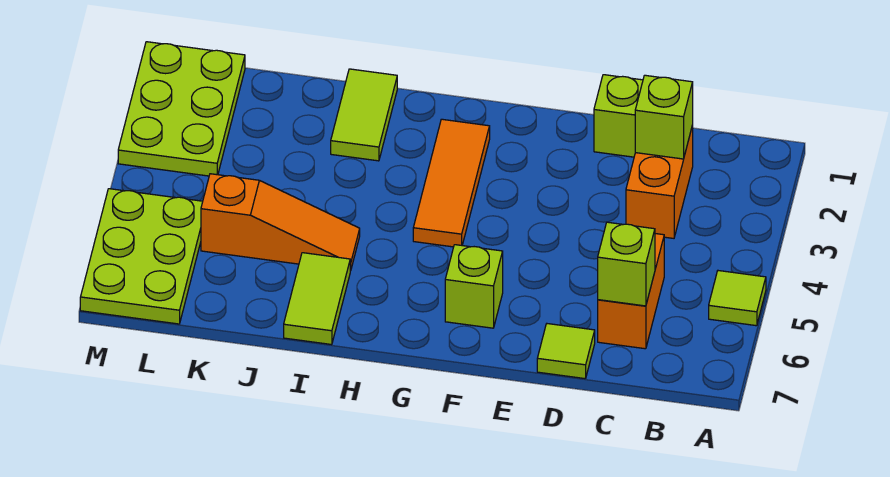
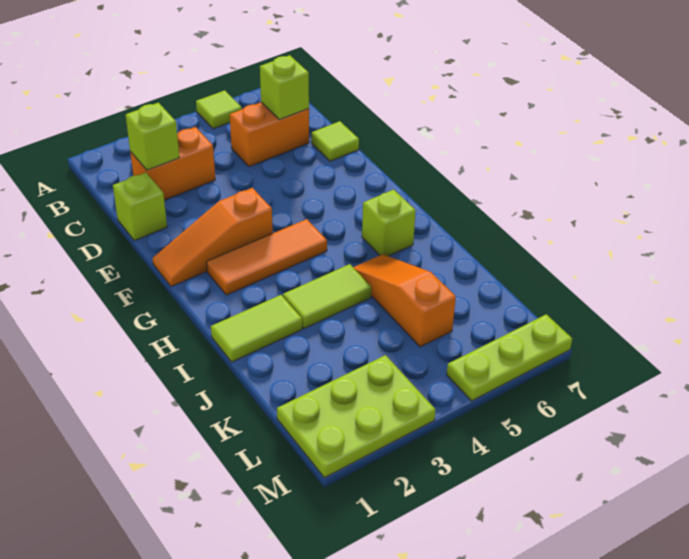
none -> orange 1x3 slope [153,188,273,286]
lime 1x1 brick [445,245,503,328] -> lime 1x1 brick moved to [362,190,416,256]
lime 1x2 tile [284,253,350,345] -> lime 1x2 tile moved to [283,264,371,329]
lime 2x3 plate [80,189,203,324] -> lime 1x3 plate [447,314,572,401]

